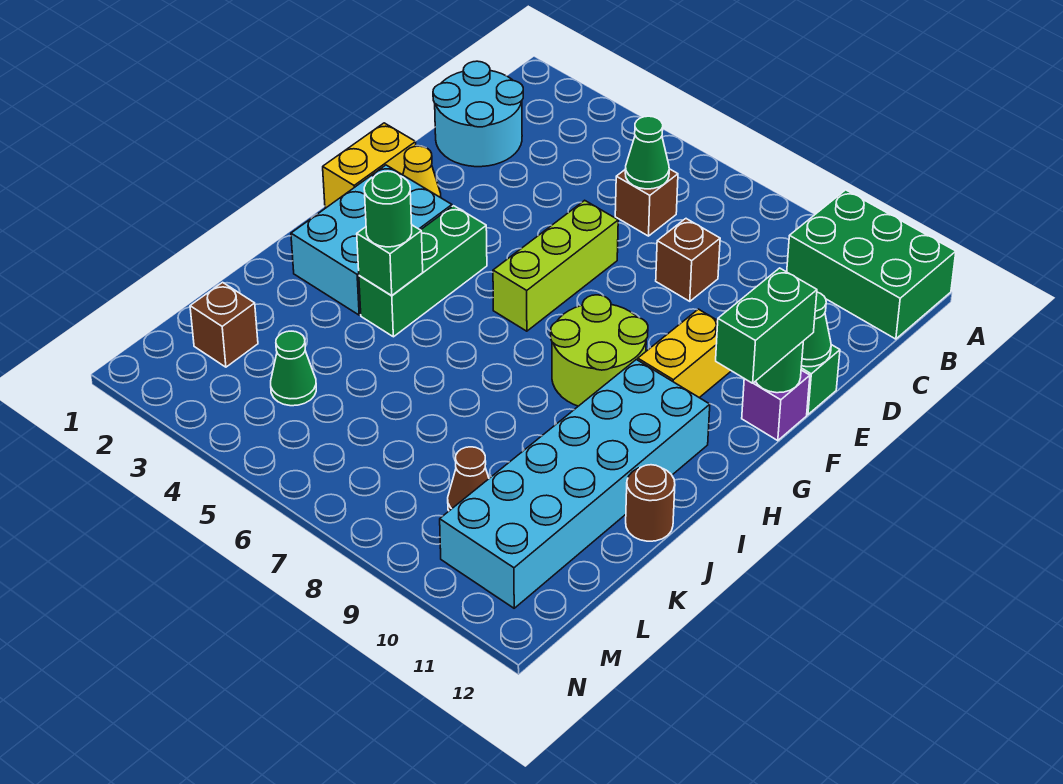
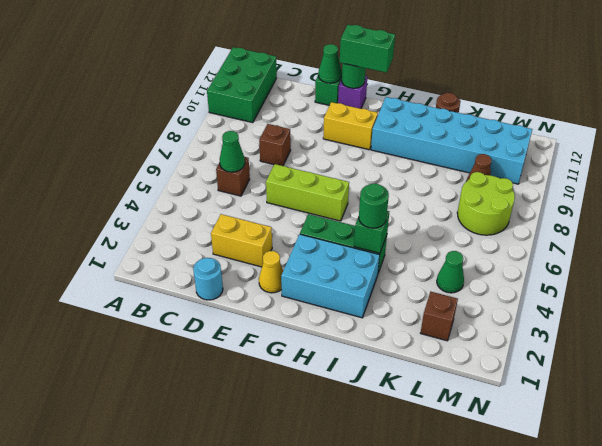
cyan 2x2 round brick [433,61,523,167] -> cyan 1x1 round brick [193,258,223,300]
yellow 1x2 brick [323,123,416,208] -> yellow 1x2 brick moved to [211,214,272,267]
lime 2x2 round brick [551,295,648,406] -> lime 2x2 round brick moved to [457,172,515,235]

